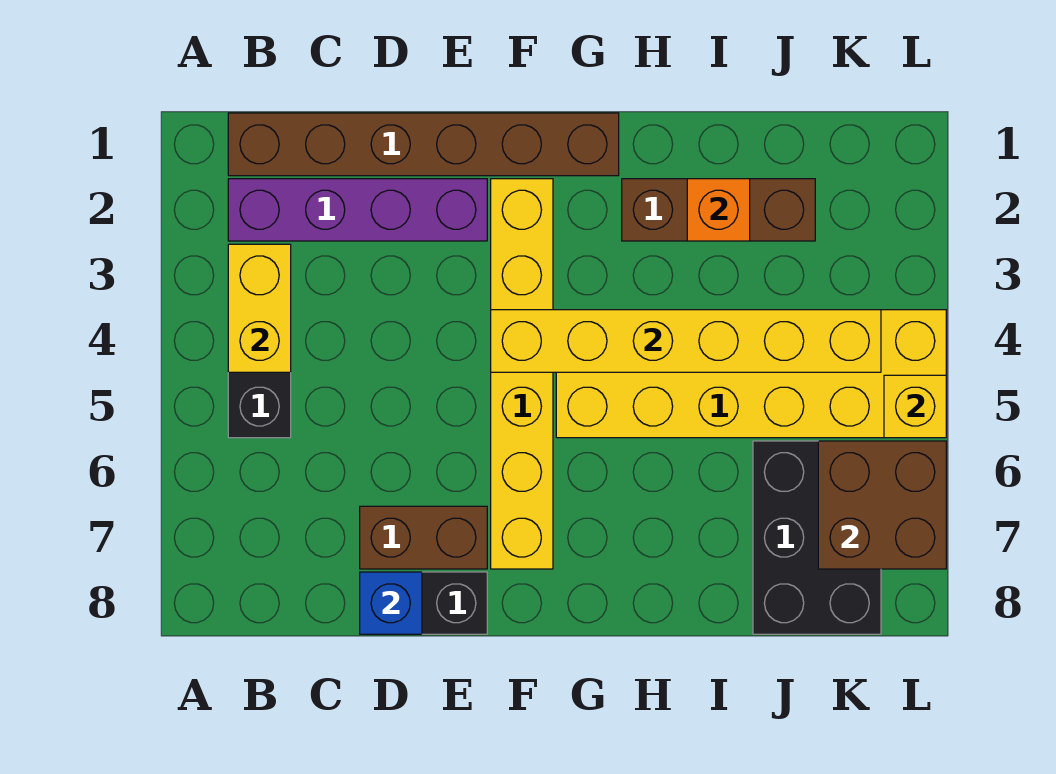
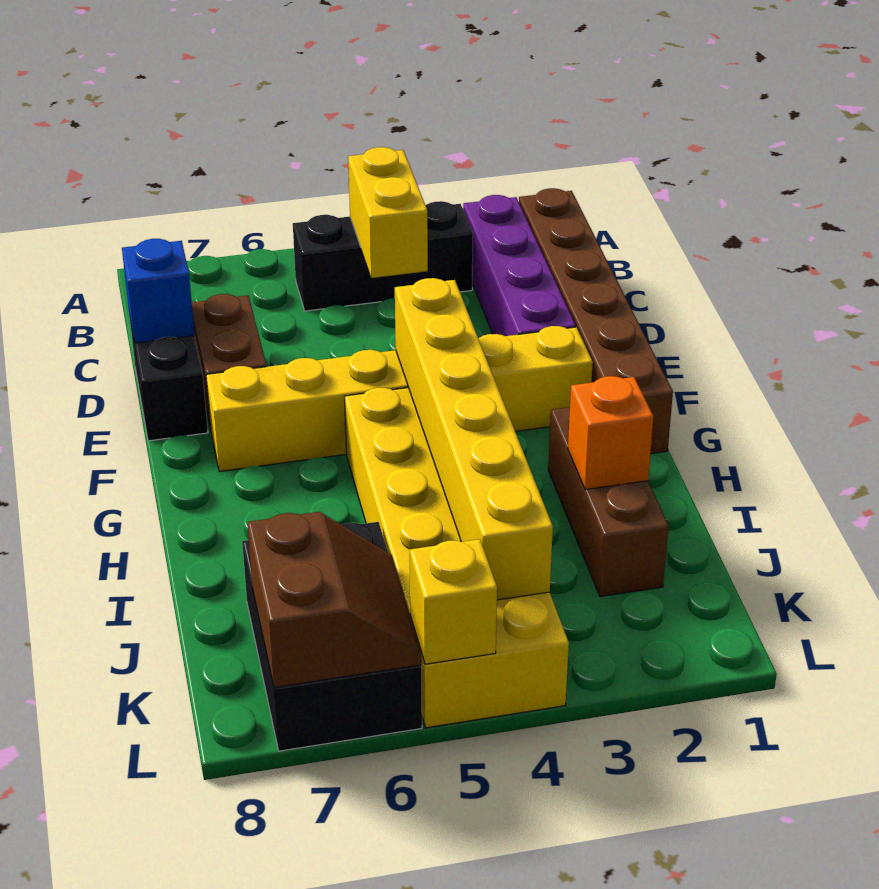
yellow 1x2 brick [228,244,291,372] -> yellow 1x2 brick turned to [348,147,428,278]
black 2x3 brick [753,441,881,634] -> black 2x3 brick turned to [242,522,422,751]
brown 2x2 brick [818,441,946,569] -> brown 2x2 slope [247,512,421,688]

